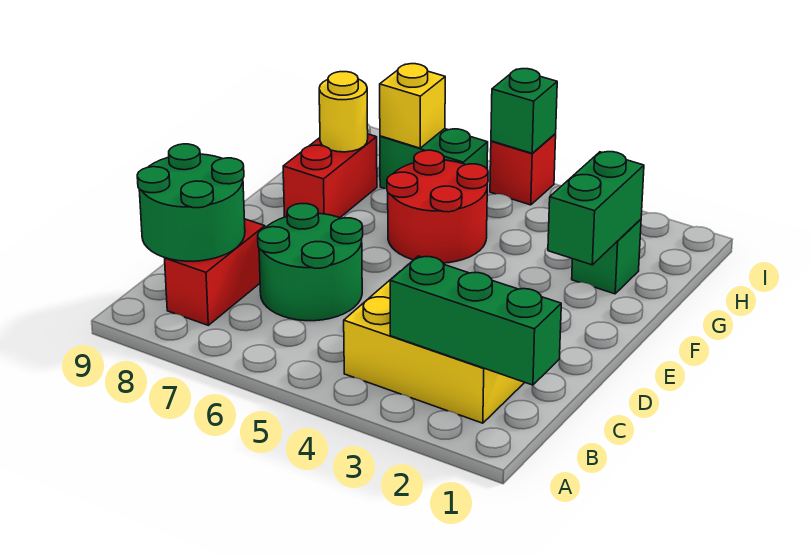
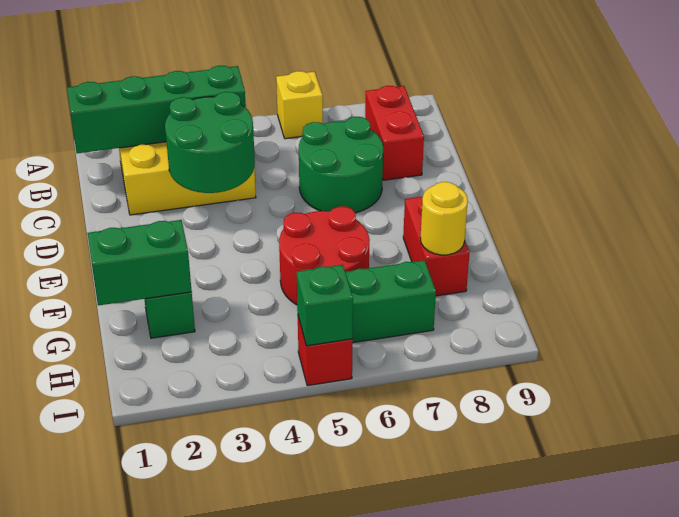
green 1x3 brick [390,256,561,385] -> green 1x4 brick [67,66,246,153]
green 2x2 round brick [137,144,245,261] -> green 2x2 round brick moved to [165,92,255,193]
green 1x2 brick [548,152,644,265] -> green 1x2 brick turned to [88,220,192,305]
yellow 1x1 brick [380,64,445,148] -> yellow 1x1 brick moved to [276,71,323,139]

